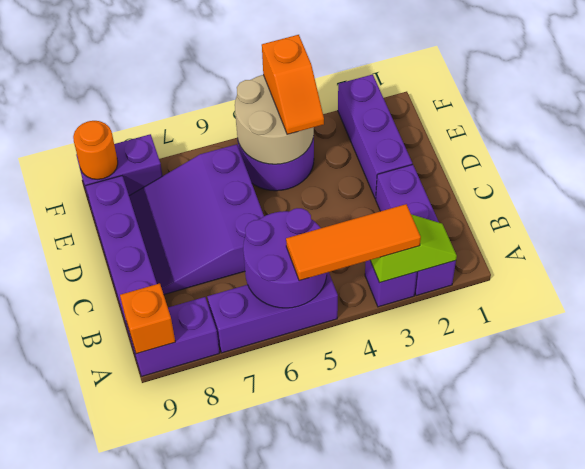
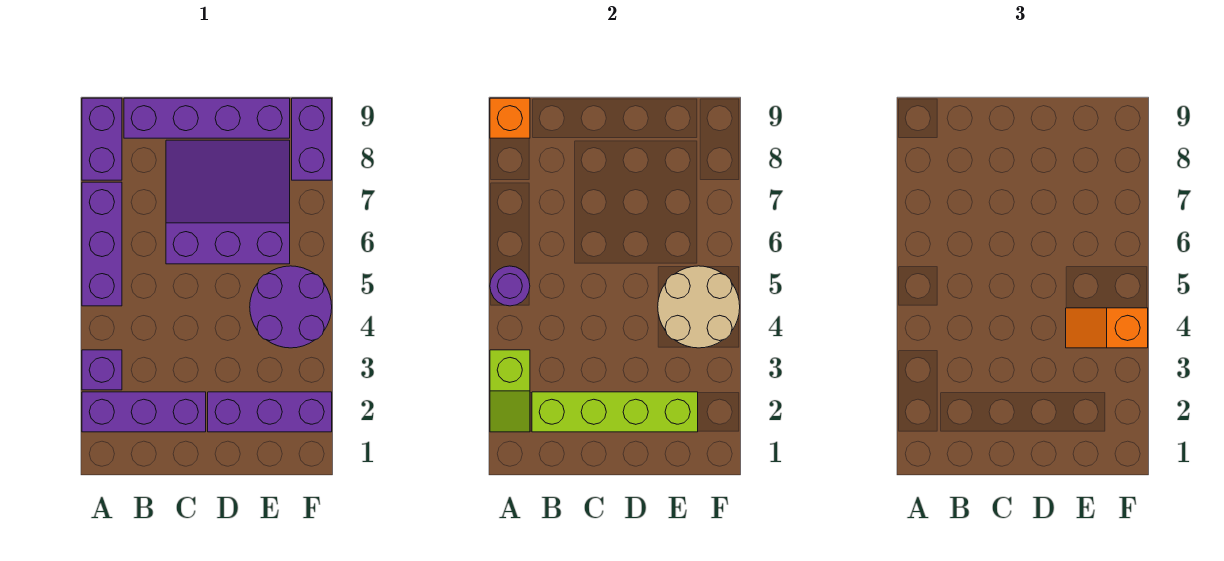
orange 1x3 tile [286,204,421,281] -> none
purple 2x2 round brick [243,208,327,308] -> purple 1x1 round brick [490,266,530,306]
none -> lime 1x4 brick [532,392,698,432]
orange 1x1 round brick [73,121,118,179] -> none

